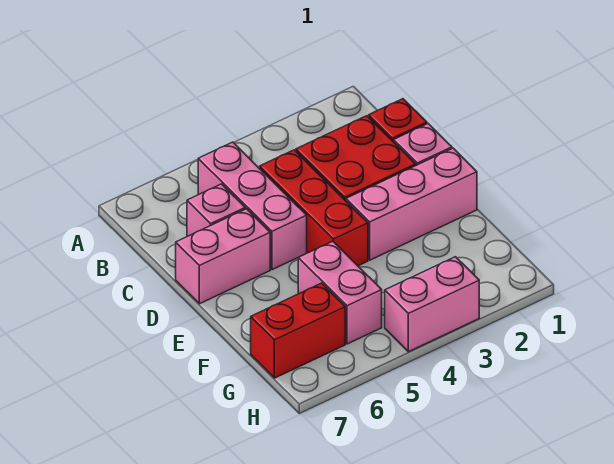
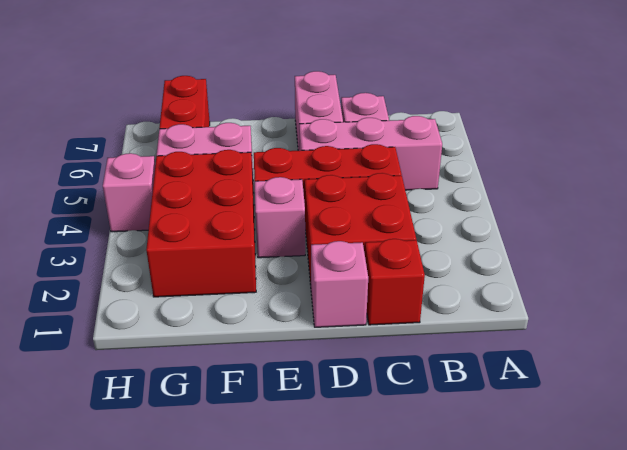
pink 1x3 brick [346,148,477,260] -> pink 1x1 brick [255,177,305,258]
none -> red 2x3 brick [146,150,256,297]
pink 1x2 brick [385,257,479,352] -> pink 1x1 brick [103,153,155,232]

